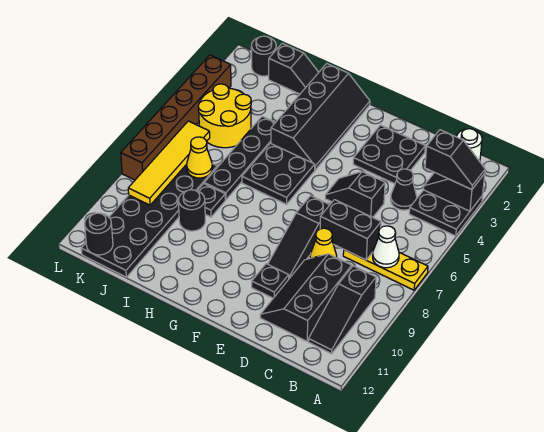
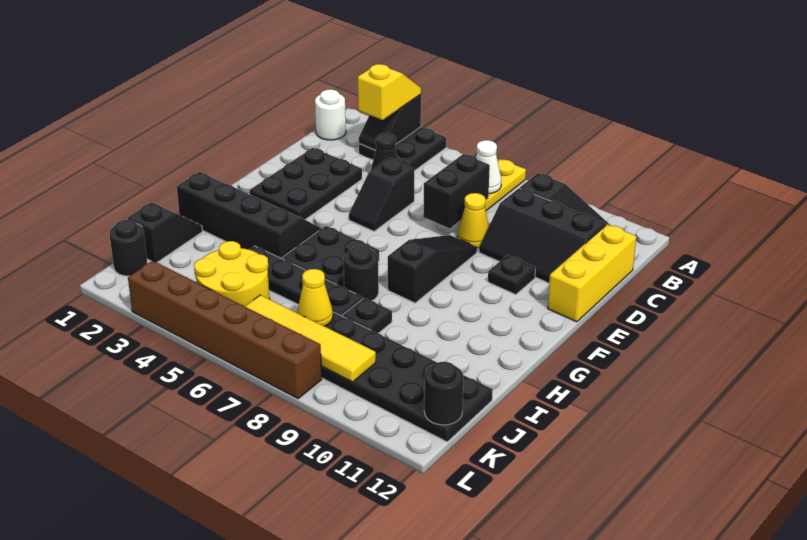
black 1x2 slope [425,130,485,190] -> yellow 1x2 slope [358,64,421,120]
none -> yellow 1x3 brick [548,224,636,322]
black 2x2 plate [353,125,425,184] -> black 2x3 plate [250,148,362,219]
black 1x3 slope [268,196,329,278] -> black 1x3 slope turned to [388,235,477,303]
black 1x1 round brick [178,190,205,231] -> black 1x1 round brick moved to [344,246,379,301]

